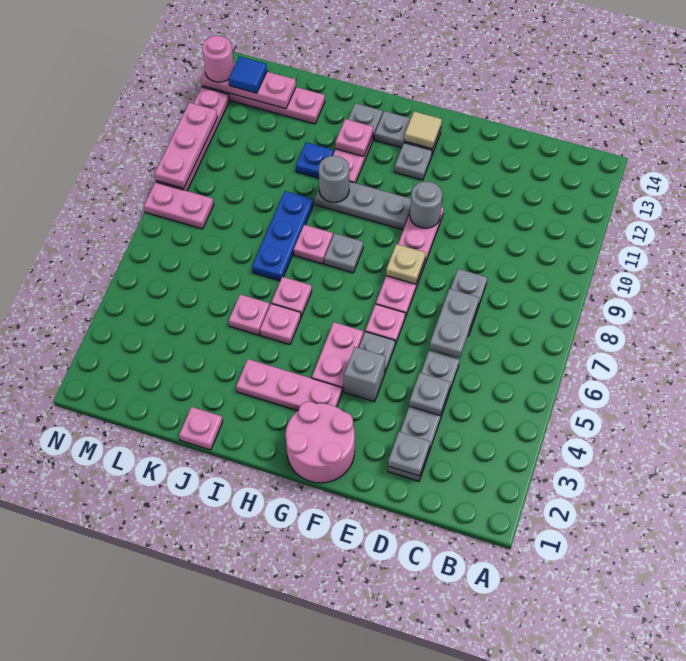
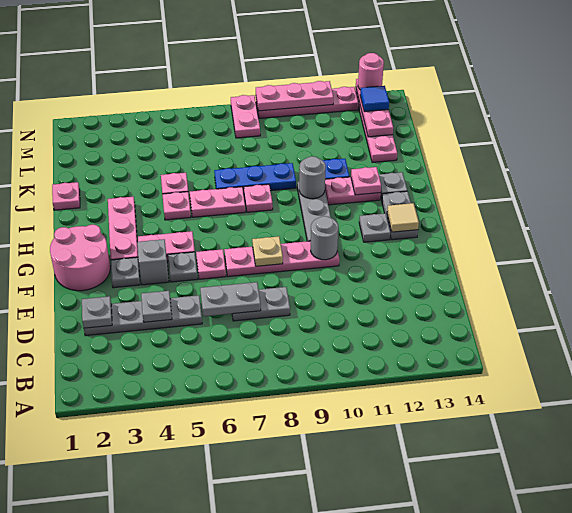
grey 1x1 plate [324,233,363,273] -> grey 1x1 plate moved to [111,257,140,288]
pink 1x1 plate [271,277,312,317] -> pink 1x2 plate [190,187,245,217]

